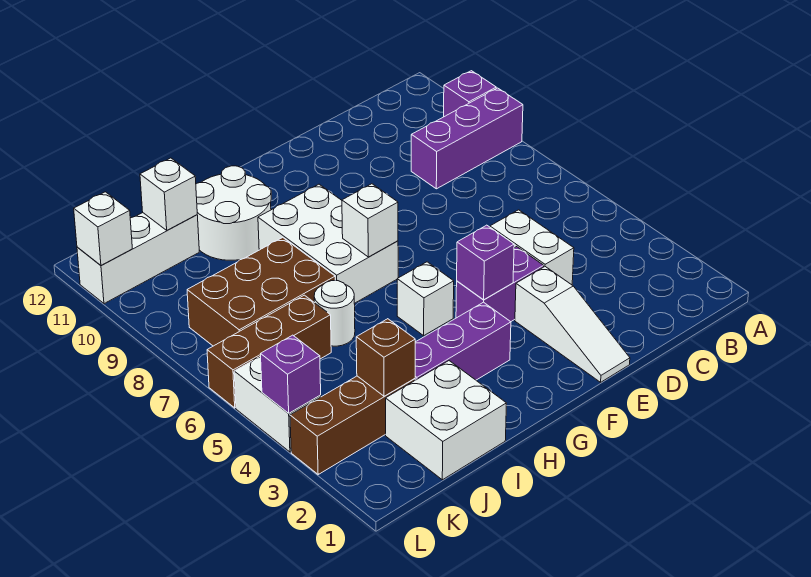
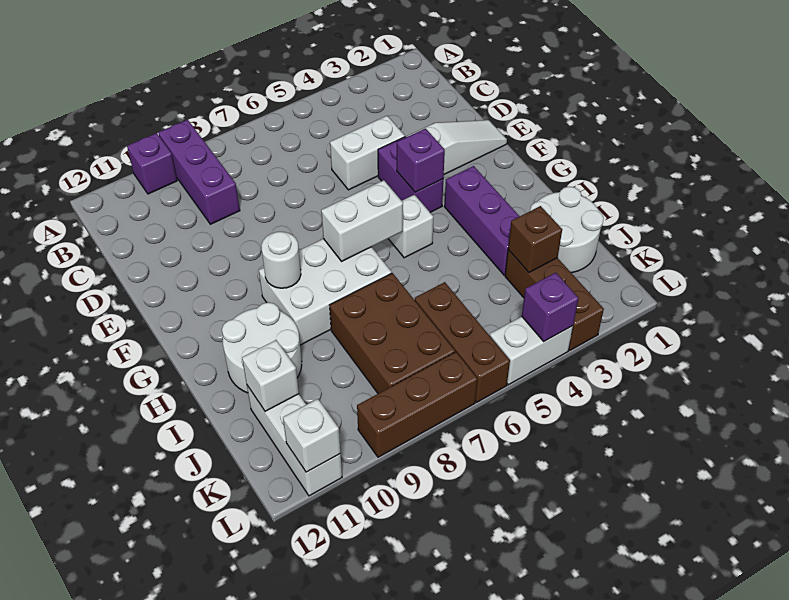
white 1x1 brick [342,184,398,257] -> white 1x2 brick [321,180,403,262]
white 2x2 brick [386,361,506,480] -> white 2x2 round brick [530,187,604,273]
white 1x1 round brick [314,281,355,346] -> white 1x1 round brick moved to [261,232,301,288]
none -> brown 1x3 brick [357,352,477,457]

